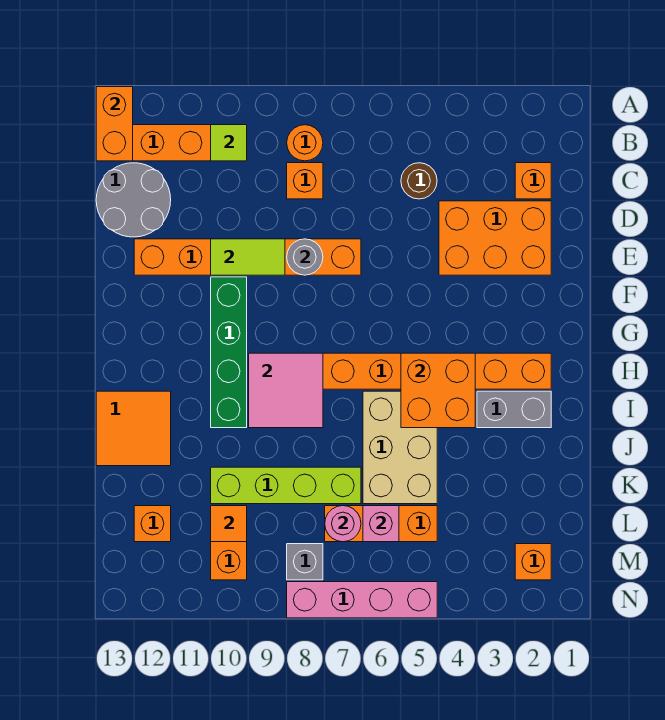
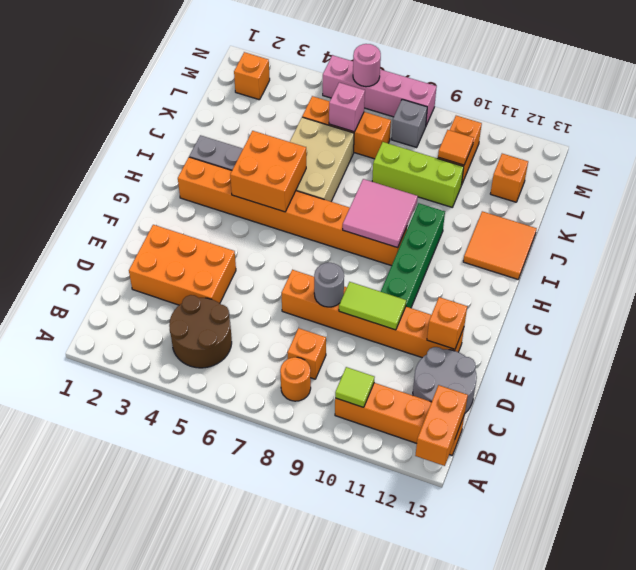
orange 1x1 brick [515,163,551,199] -> orange 1x1 brick moved to [427,297,467,349]
brown 1x1 round brick [401,163,437,199] -> brown 2x2 round brick [169,295,232,368]
lime 1x4 brick [211,467,361,504] -> lime 1x3 brick [372,142,464,207]
pink 1x1 round brick [325,506,361,542] -> pink 1x1 round brick moved to [353,44,381,87]

